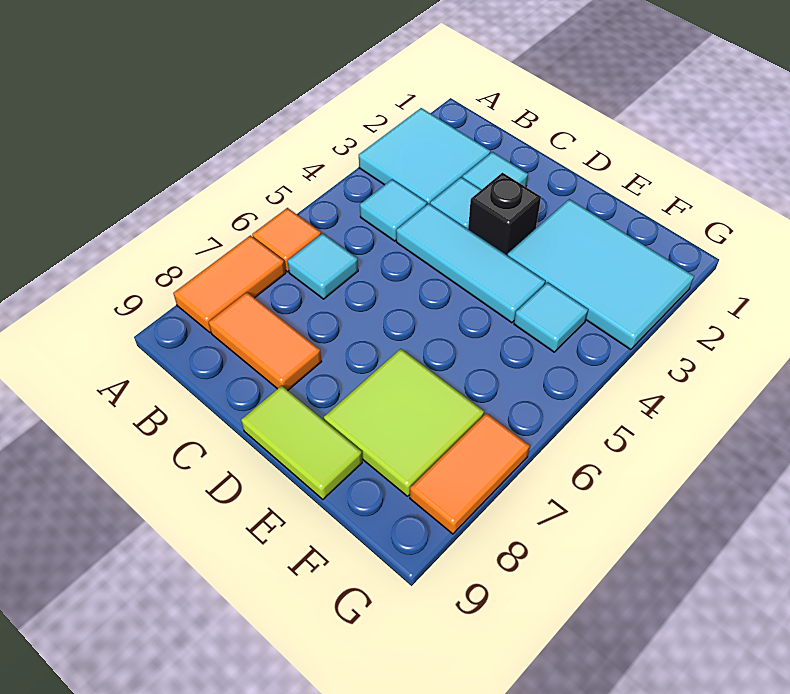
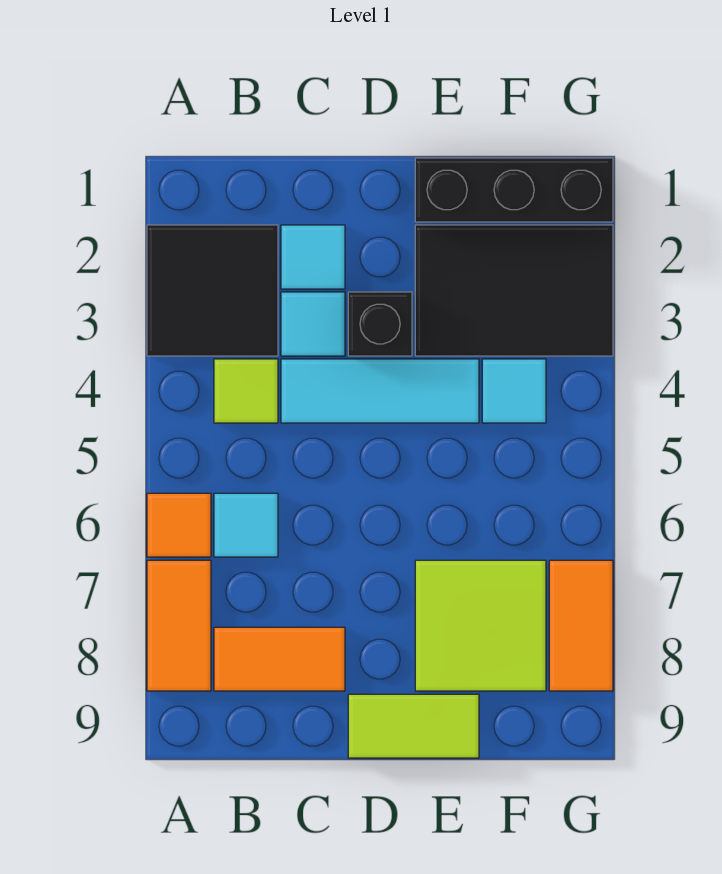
cyan 2x2 tile [359,108,491,204] -> black 2x2 tile [147,225,278,356]
cyan 1x1 tile [360,179,427,241] -> lime 1x1 tile [214,359,278,423]
none -> black 1x3 brick [415,158,613,222]
cyan 2x3 tile [508,199,694,350] -> black 2x3 tile [415,225,613,356]

